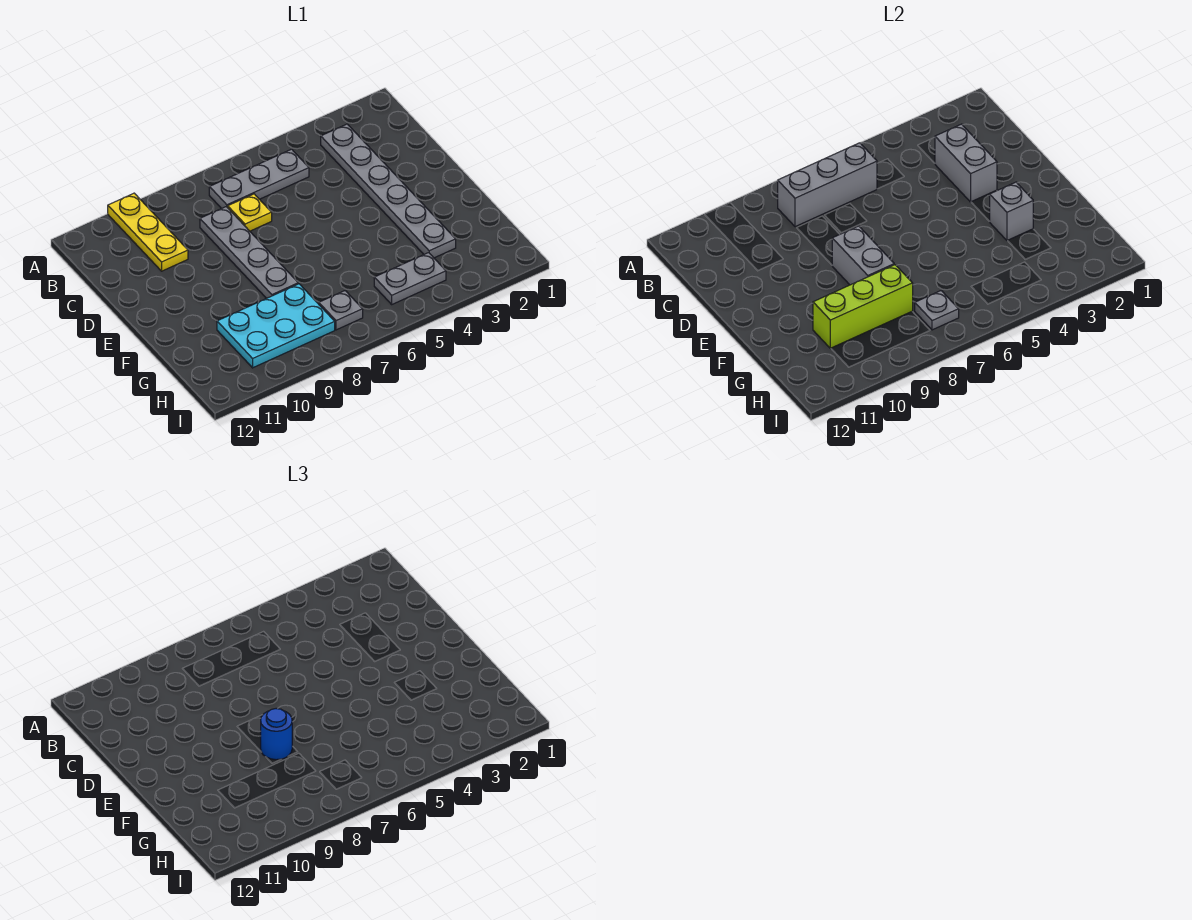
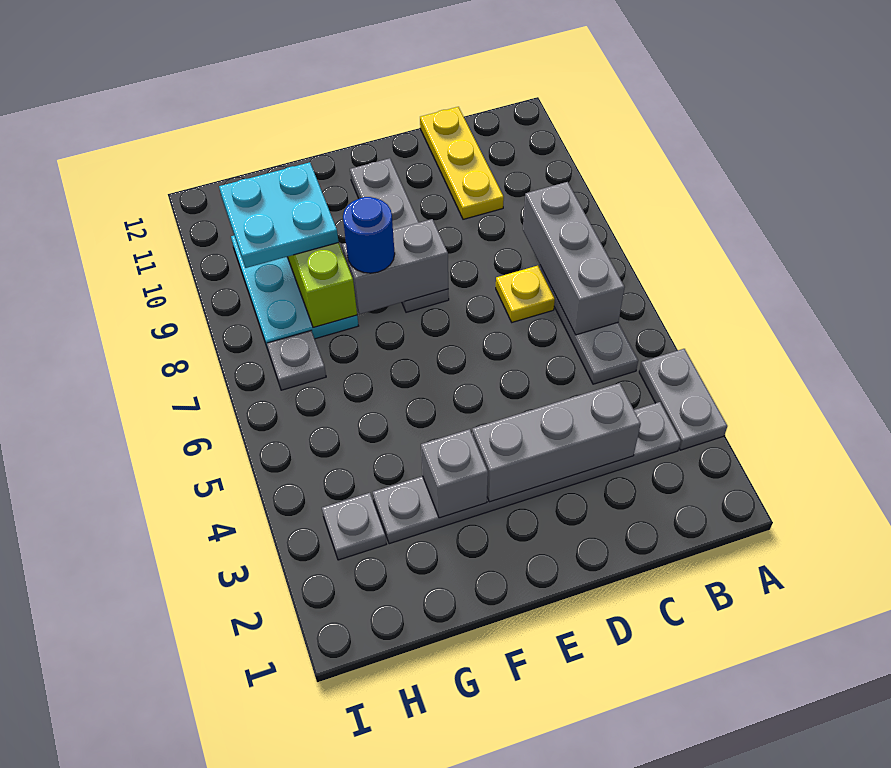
yellow 1x3 plate [108,193,188,271] -> yellow 1x3 plate turned to [420,107,504,219]
grey 1x2 brick [935,124,997,202] -> grey 1x3 brick [472,383,641,502]
grey 1x4 plate [200,207,298,298] -> grey 1x4 plate turned to [350,158,449,312]
none -> cyan 2x2 plate [219,162,339,268]
grey 1x2 plate [374,253,446,304] -> grey 1x2 plate moved to [639,349,727,450]
grey 1x1 plate [915,291,959,330] -> grey 1x1 plate moved to [322,493,386,560]

